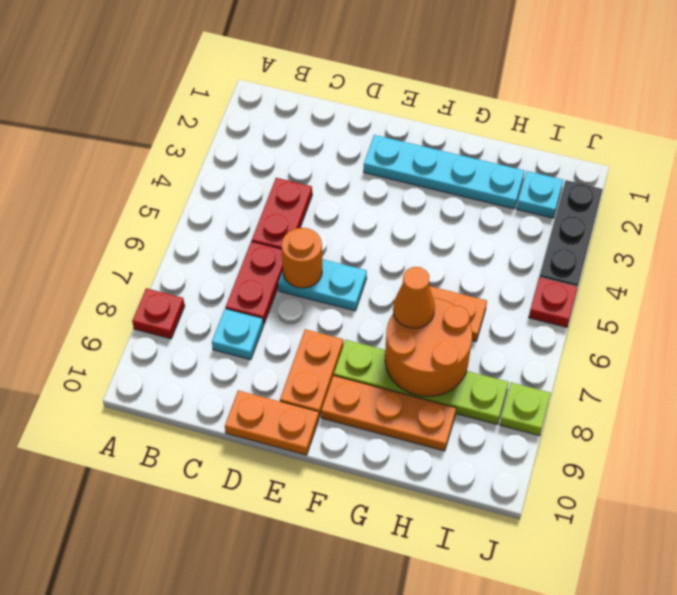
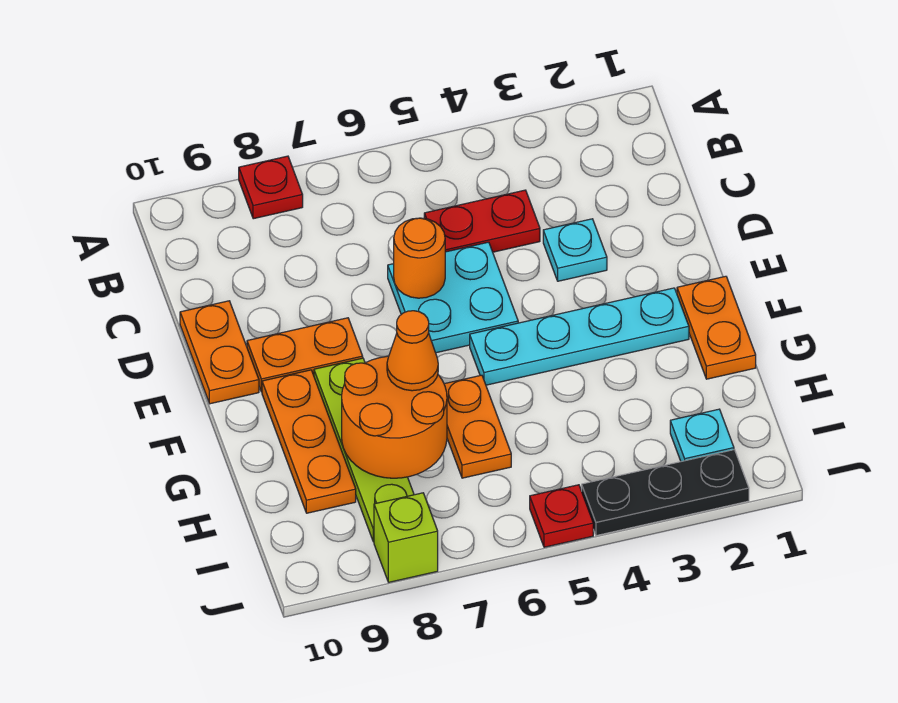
red 1x2 plate [225,241,283,325] -> none
cyan 1x1 plate [212,309,263,360] -> cyan 1x1 plate moved to [543,219,607,281]
cyan 1x2 plate [278,259,367,311] -> cyan 2x2 plate [388,242,518,353]
cyan 1x4 plate [364,135,524,209] -> cyan 1x4 plate turned to [470,288,689,385]
none -> orange 1x2 plate [677,276,756,379]
lime 1x1 plate [500,383,551,436] -> lime 1x1 brick [374,493,438,582]

